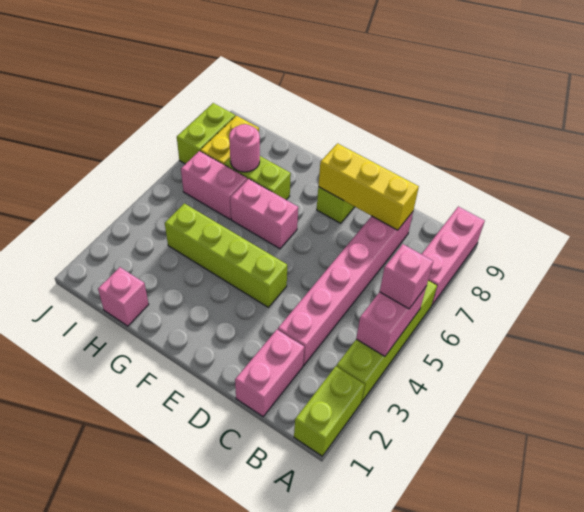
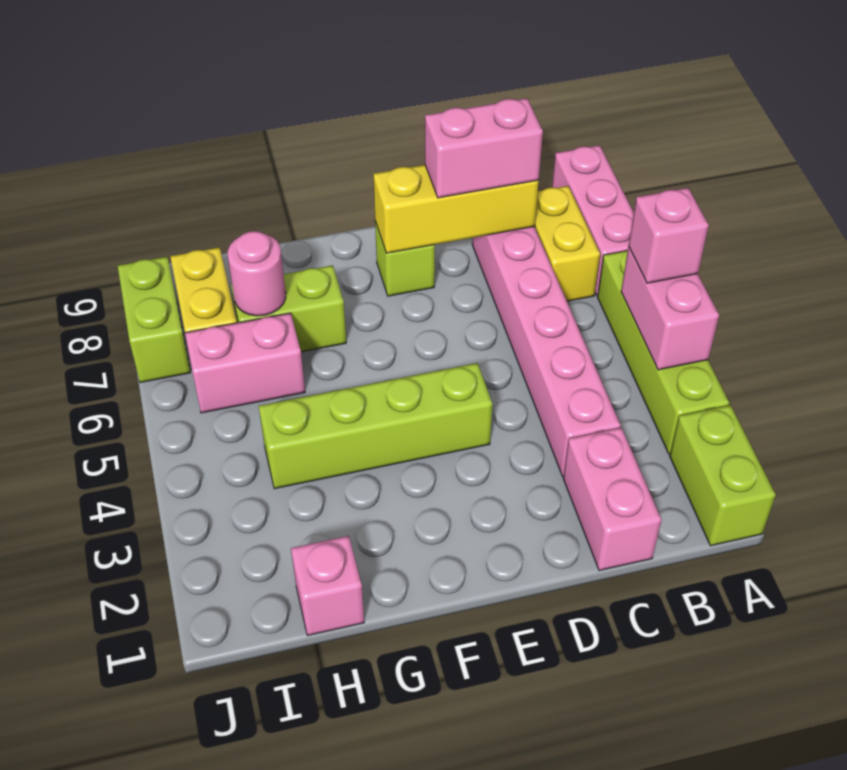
none -> yellow 1x2 brick [535,186,600,301]
pink 1x2 brick [230,179,298,249] -> pink 1x2 brick moved to [425,98,543,198]

